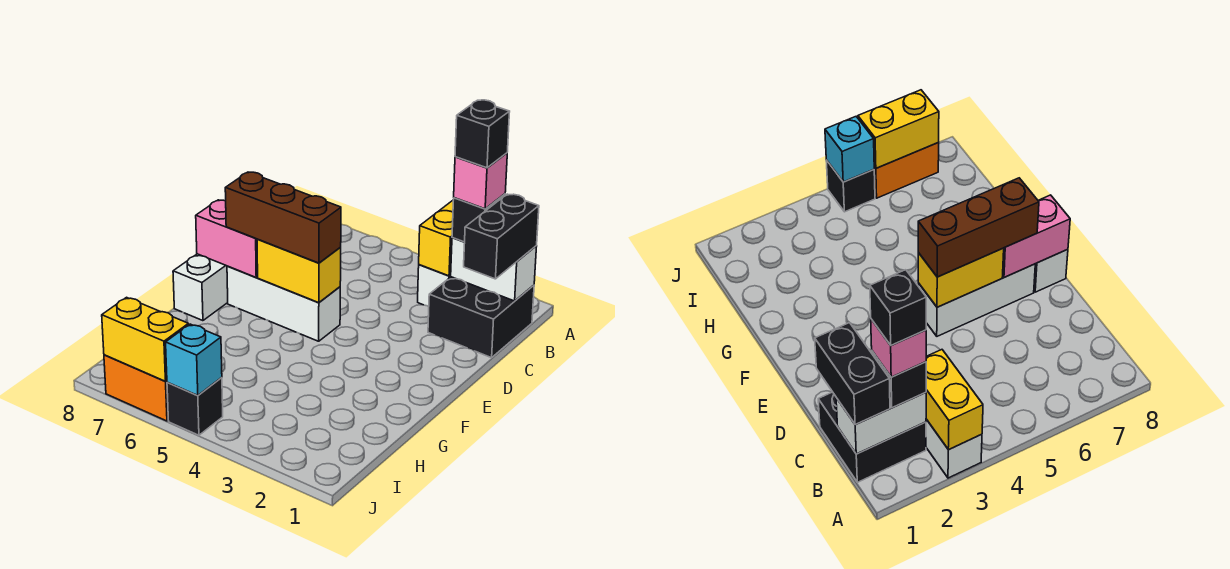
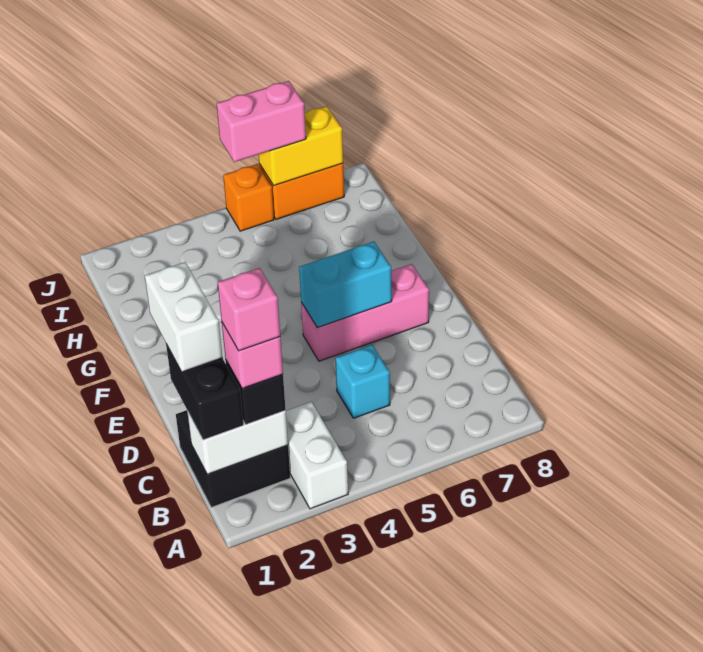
yellow 1x2 brick [419,201,453,276] -> none
black 1x1 brick [455,100,510,168] -> pink 1x1 brick [218,268,280,351]
white 1x3 brick [227,266,340,341] -> pink 1x3 brick [301,264,429,361]
yellow 1x2 brick [257,239,341,303] -> cyan 1x2 brick [299,242,392,328]
brown 1x3 brick [225,172,341,263] -> none
pink 1x2 brick [196,200,258,277] -> pink 1x2 brick moved to [217,81,306,162]
white 1x2 brick [173,254,228,321] -> white 1x2 brick moved to [145,262,223,372]
black 1x1 brick [167,378,223,435] -> orange 1x1 brick [223,164,274,231]
cyan 1x1 brick [166,324,222,395] -> cyan 1x1 brick moved to [335,345,390,418]

